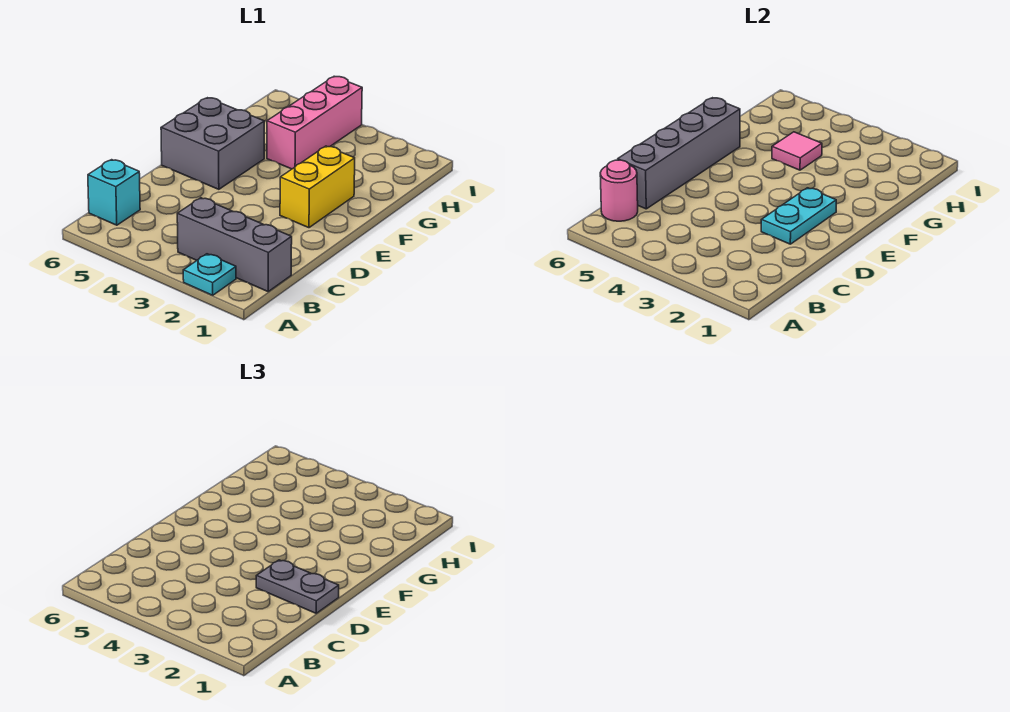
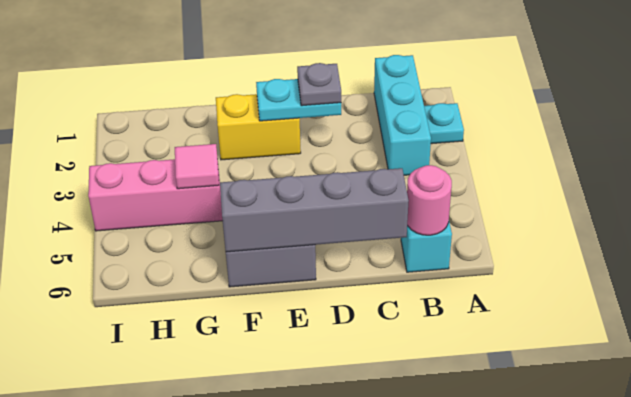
grey 1x3 brick [177,198,292,291] -> cyan 1x3 brick [374,55,431,175]
grey 1x2 plate [256,560,339,613] -> grey 1x1 plate [297,63,341,106]

